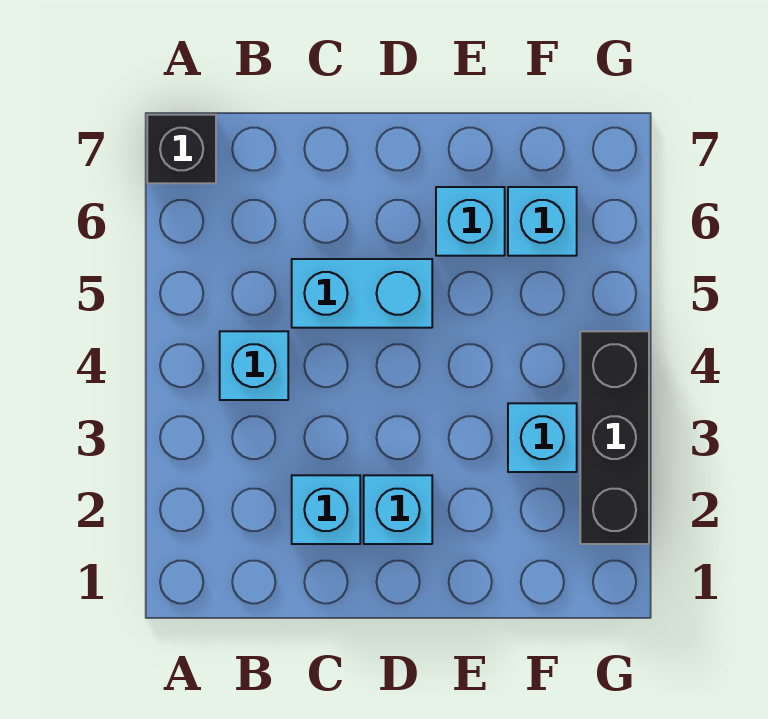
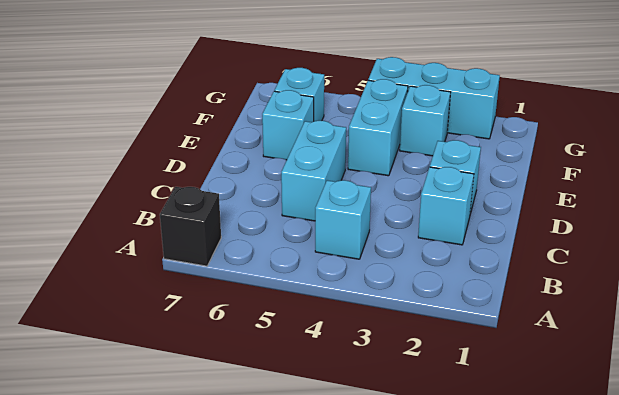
none -> cyan 1x2 brick [348,79,408,176]
black 1x3 brick [580,331,649,544] -> cyan 1x3 brick [368,57,500,139]

